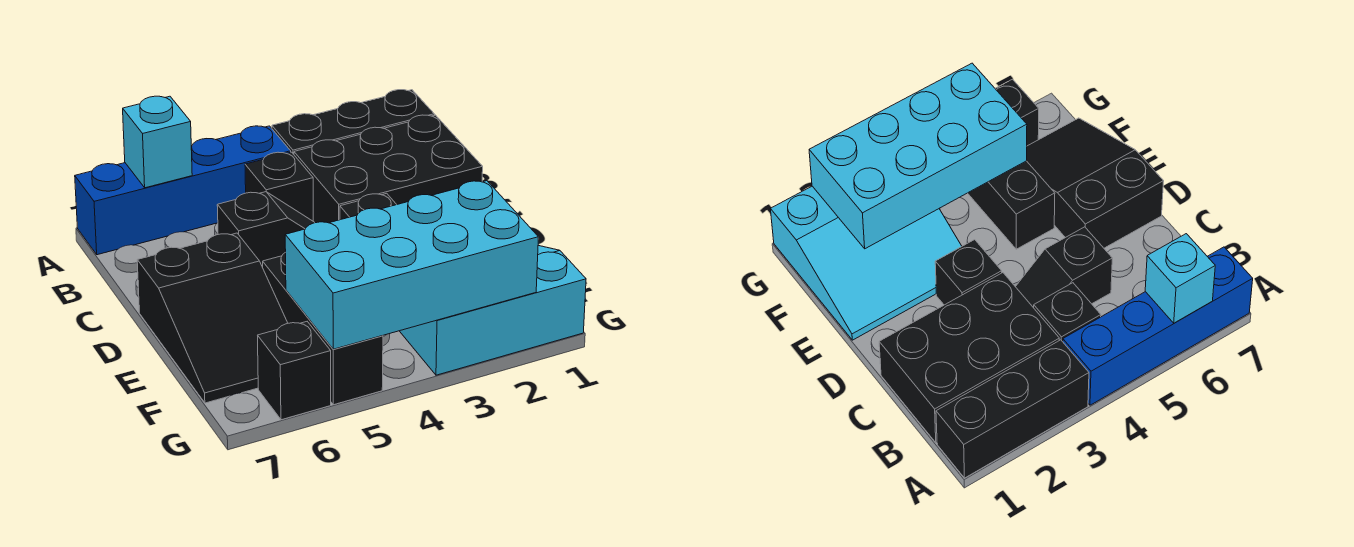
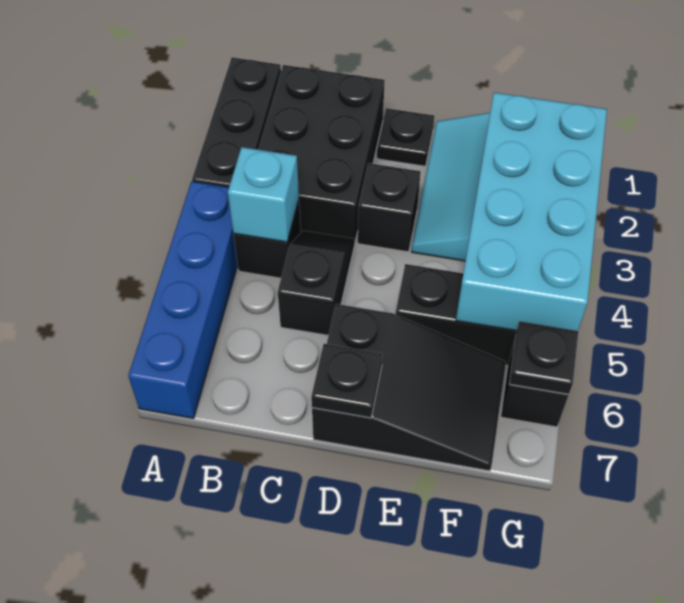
cyan 1x1 brick [123,96,192,188] -> cyan 1x1 brick moved to [228,147,299,242]
none -> black 1x1 plate [377,108,435,166]
none -> black 1x1 plate [311,344,383,418]
none -> black 1x1 plate [509,321,578,394]

